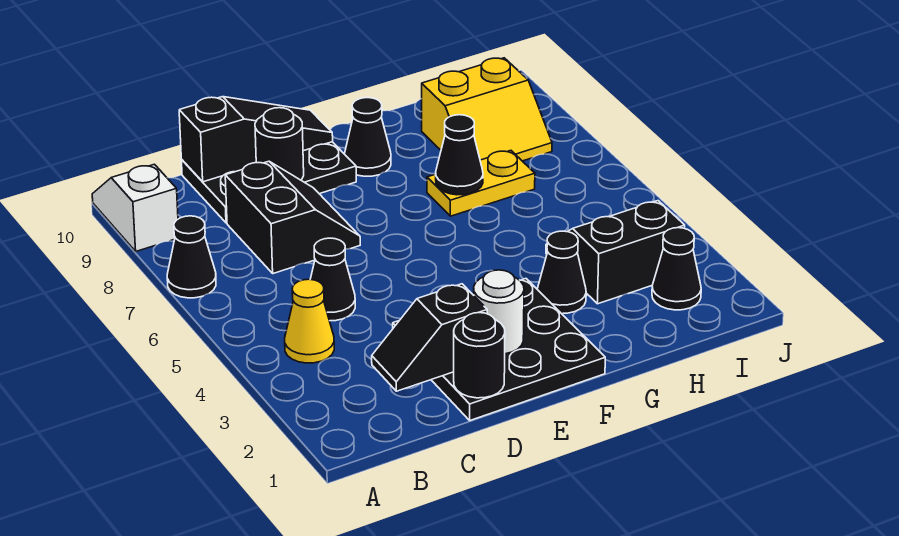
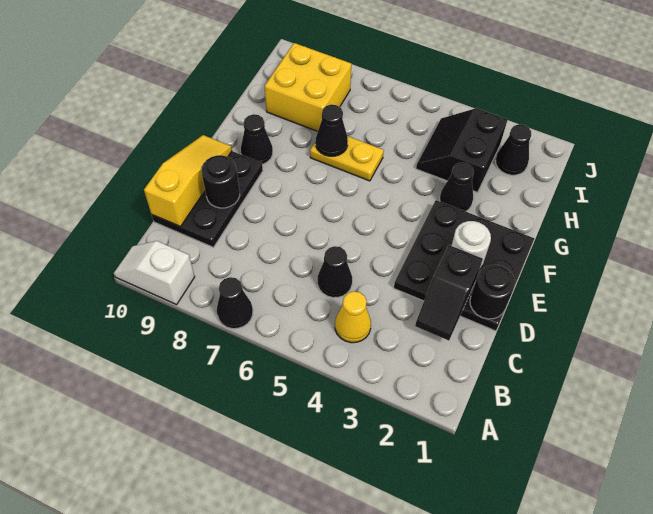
black 2x2 slope [225,161,360,273] -> none
black 1x3 slope [179,97,333,182] -> yellow 1x3 slope [144,135,232,227]
yellow 1x2 plate [427,151,535,216] -> yellow 1x2 plate turned to [310,136,384,181]
yellow 2x2 slope [422,58,552,161] -> yellow 2x2 brick [265,43,351,132]

